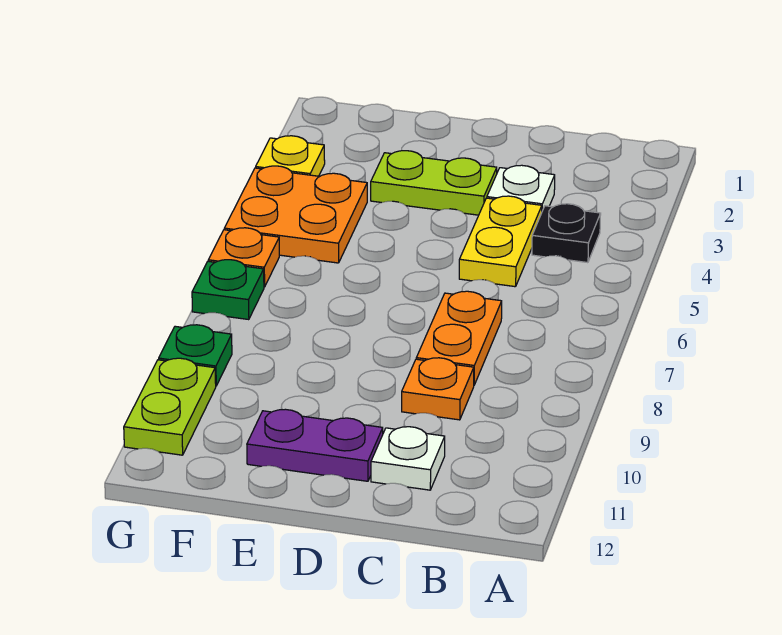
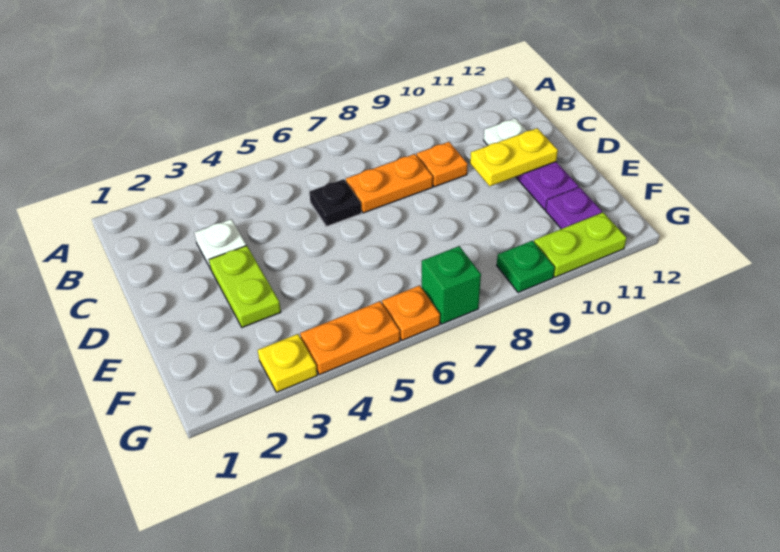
black 1x1 plate [532,204,601,263] -> black 1x1 plate moved to [309,179,361,226]
yellow 1x2 plate [459,196,542,287] -> yellow 1x2 plate moved to [470,128,558,186]
orange 2x2 plate [224,166,367,263] -> orange 1x2 plate [300,301,400,375]
none -> purple 1x1 plate [546,187,602,229]
green 1x1 plate [192,260,264,320] -> green 1x1 brick [422,246,481,324]

